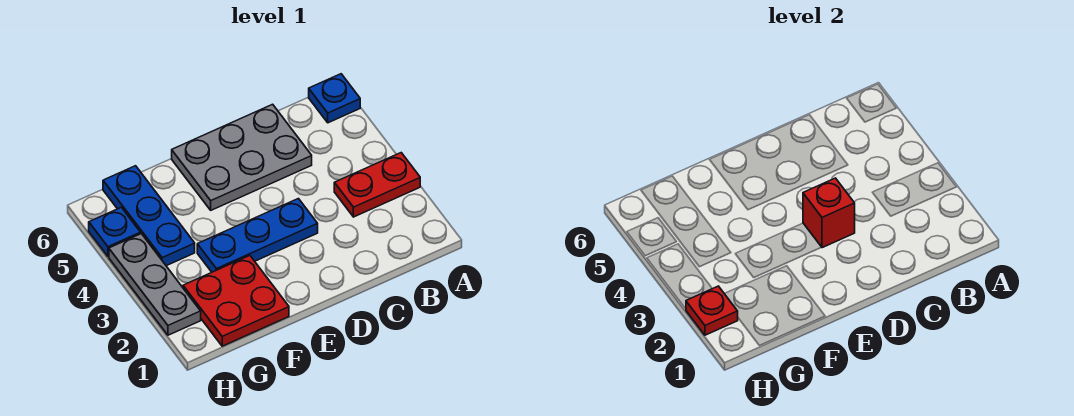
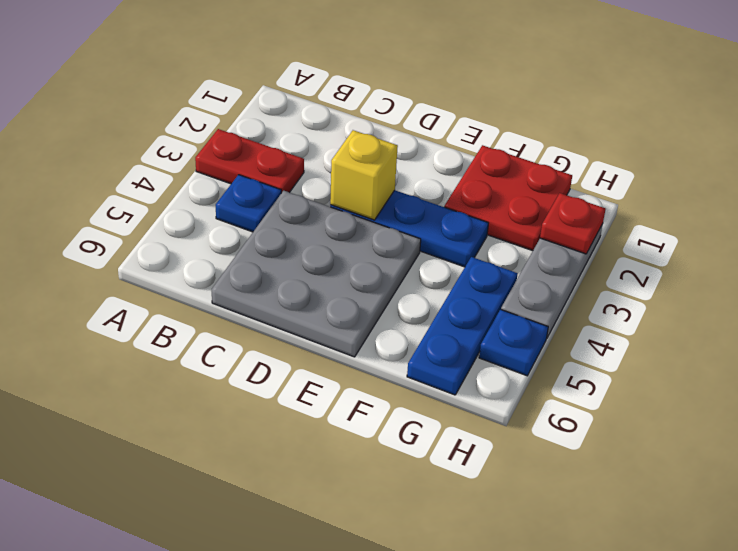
blue 1x1 plate [309,74,360,123] -> blue 1x1 plate moved to [216,175,281,232]
grey 2x3 plate [172,104,312,210] -> grey 3x3 plate [211,191,421,357]
red 1x1 brick [803,178,855,248] -> yellow 1x1 brick [330,130,398,220]

